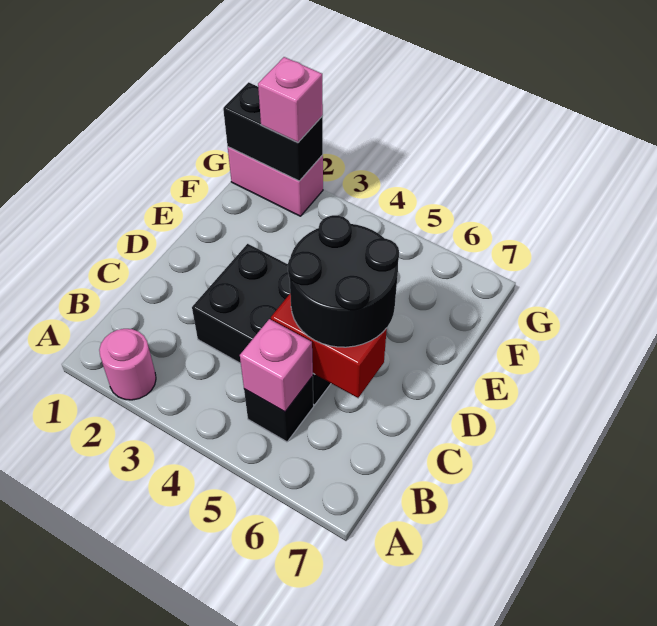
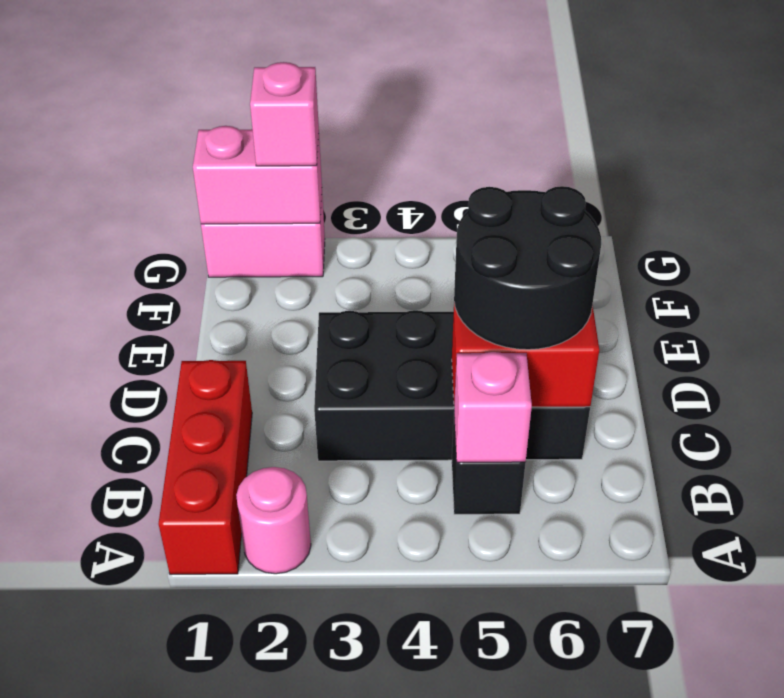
none -> red 1x3 brick [158,360,252,574]
black 2x3 brick [192,244,331,405] -> black 2x4 brick [314,310,590,461]
black 1x2 brick [223,82,323,181] -> pink 1x2 brick [193,126,322,224]

